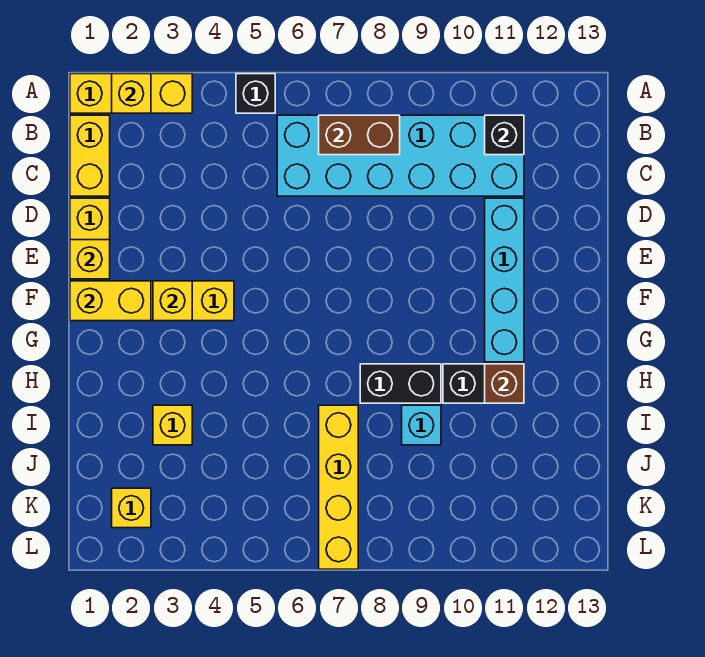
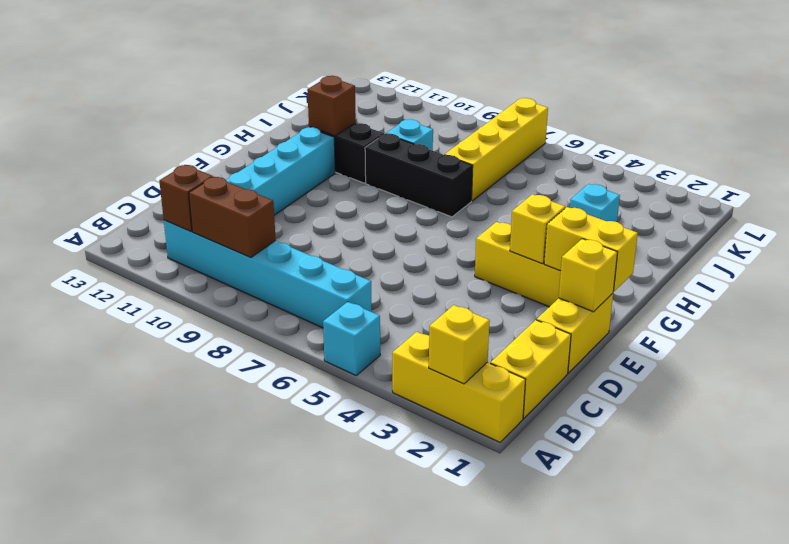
black 1x1 brick [236,74,275,113] -> cyan 1x1 brick [323,302,380,375]
cyan 2x6 brick [277,115,524,196] -> cyan 1x6 brick [164,220,372,328]
brown 1x2 brick [319,115,400,155] -> brown 1x2 brick moved to [189,177,276,257]
black 1x1 brick [485,115,524,155] -> brown 1x1 brick [159,165,213,232]
black 1x2 brick [360,364,441,403] -> black 1x3 brick [365,134,473,217]
yellow 1x1 brick [153,405,192,445] -> cyan 1x1 brick [570,184,620,222]
yellow 1x1 brick [112,488,151,528] -> none

